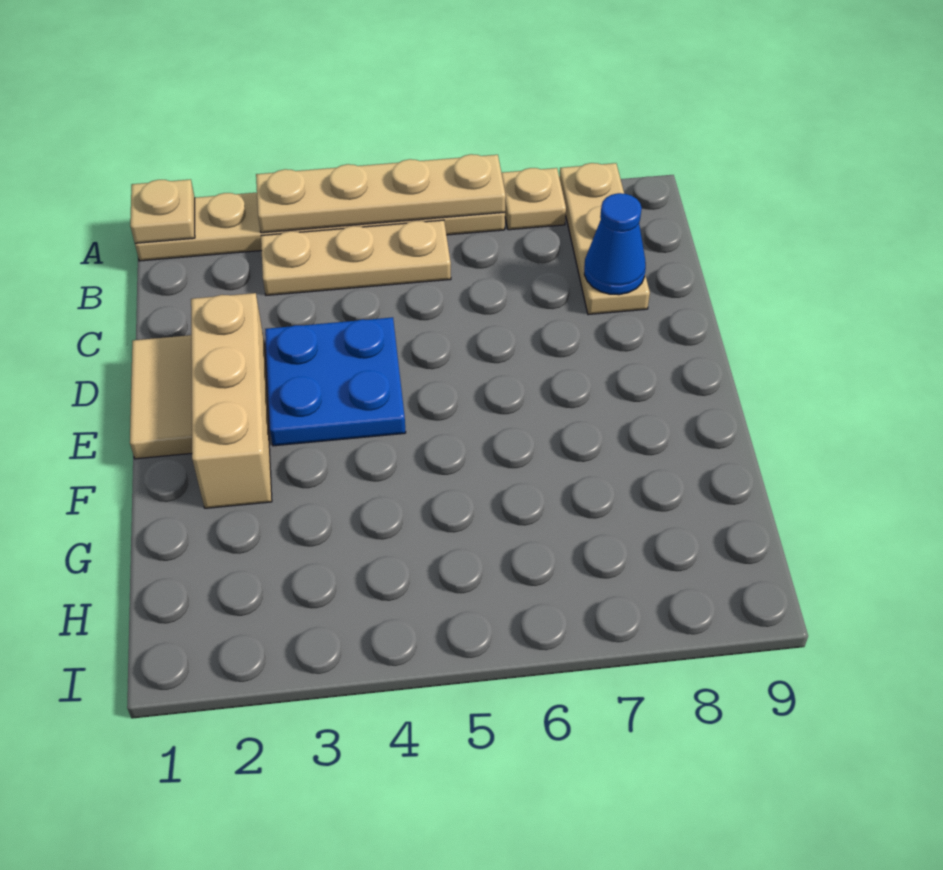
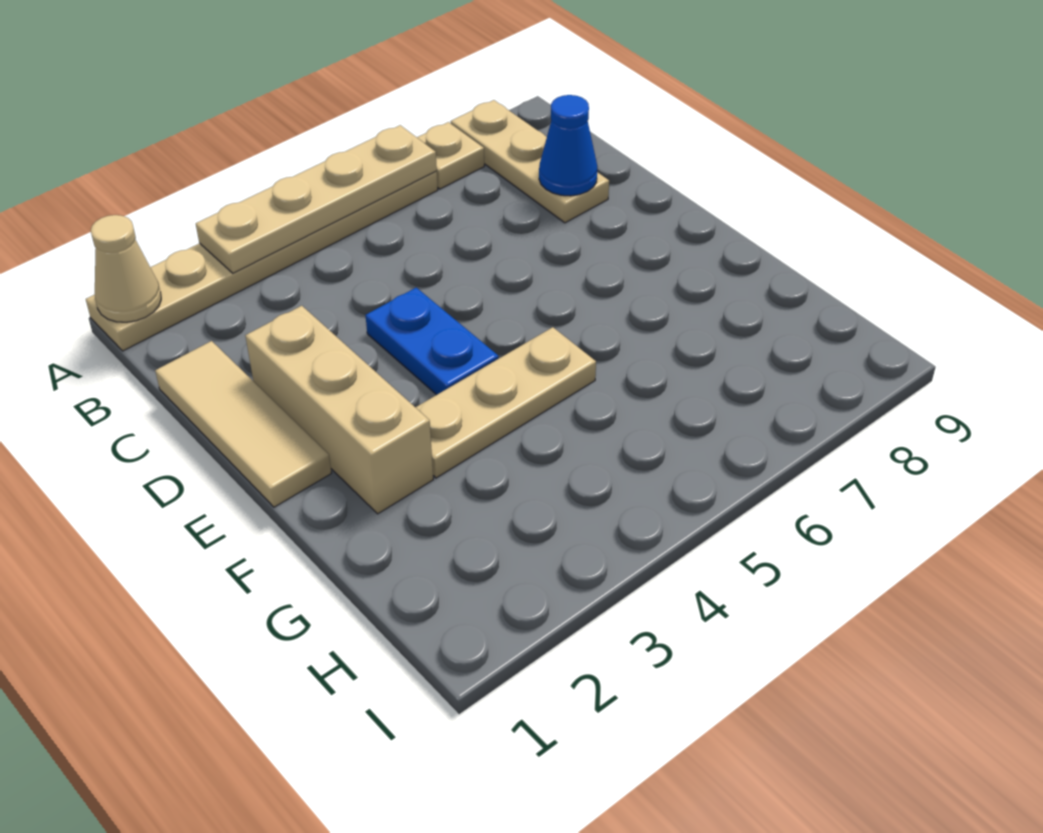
tan 1x1 plate [130,179,195,243] -> tan 1x1 cone [91,215,161,322]
tan 1x3 plate [261,220,451,295] -> tan 1x3 plate moved to [416,327,596,478]
tan 1x2 tile [130,335,192,459] -> tan 1x3 tile [155,341,331,507]
blue 2x2 plate [265,317,406,446] -> blue 1x2 plate [365,288,499,395]

